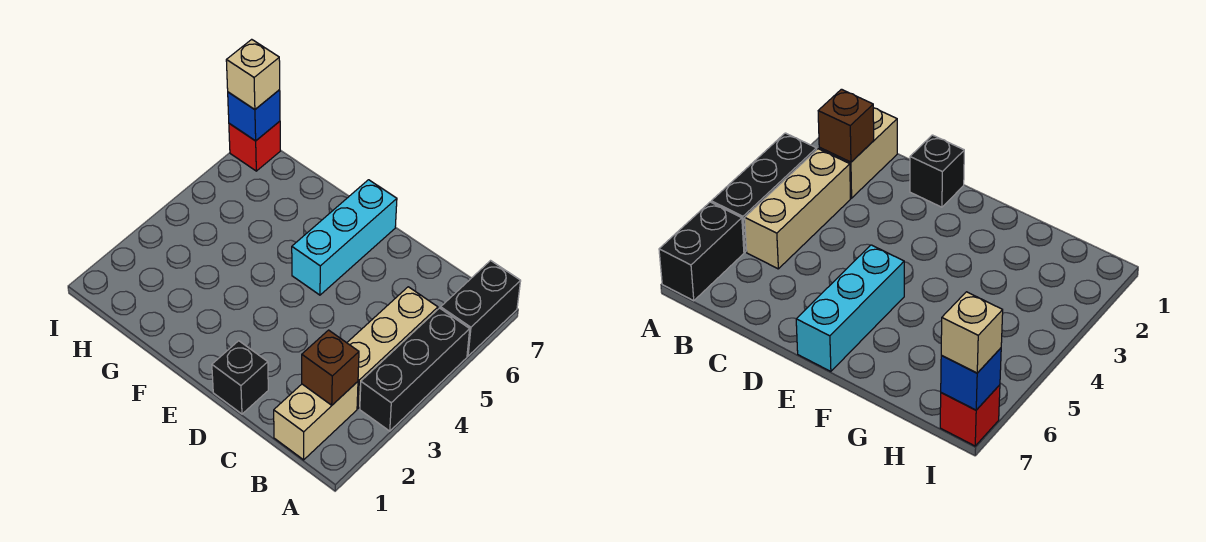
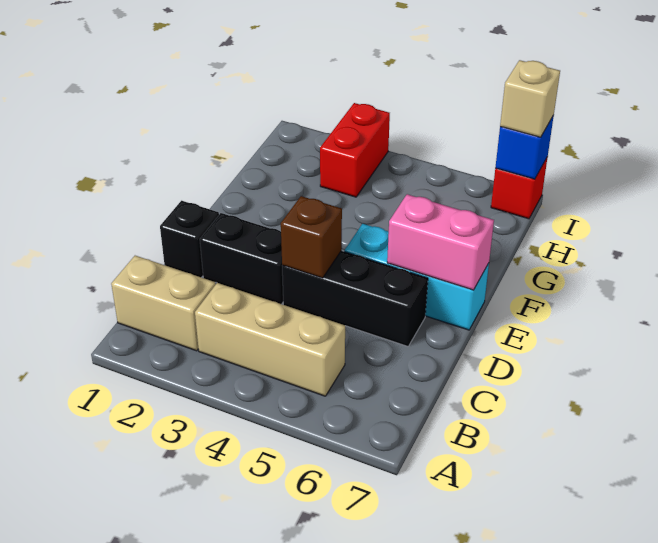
black 1x3 brick [360,308,470,431] -> black 1x3 brick moved to [282,251,428,346]
black 1x2 brick [441,261,521,356] -> black 1x2 brick moved to [200,213,283,304]
brown 1x1 brick [302,330,359,405] -> brown 1x1 brick moved to [281,196,342,278]
none -> pink 1x2 brick [387,194,494,290]
none -> red 1x2 brick [320,103,390,197]

